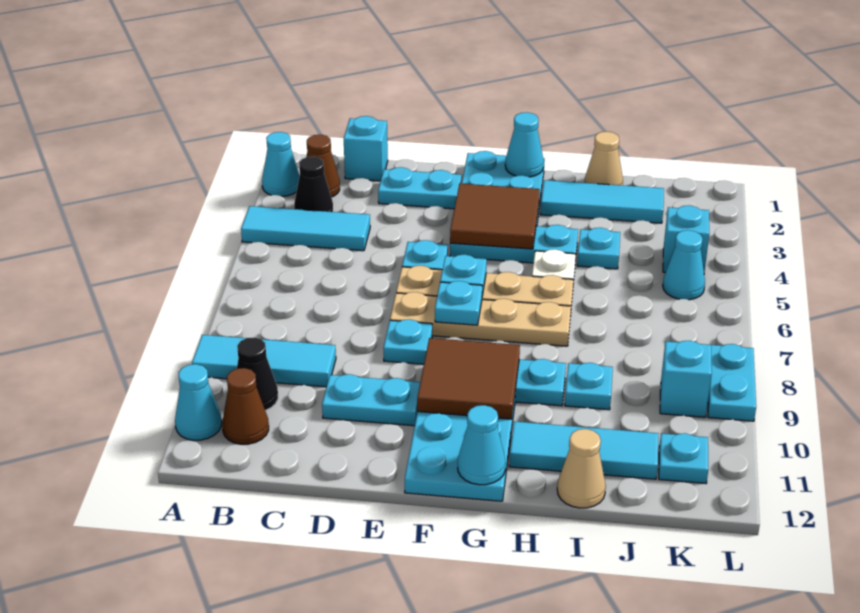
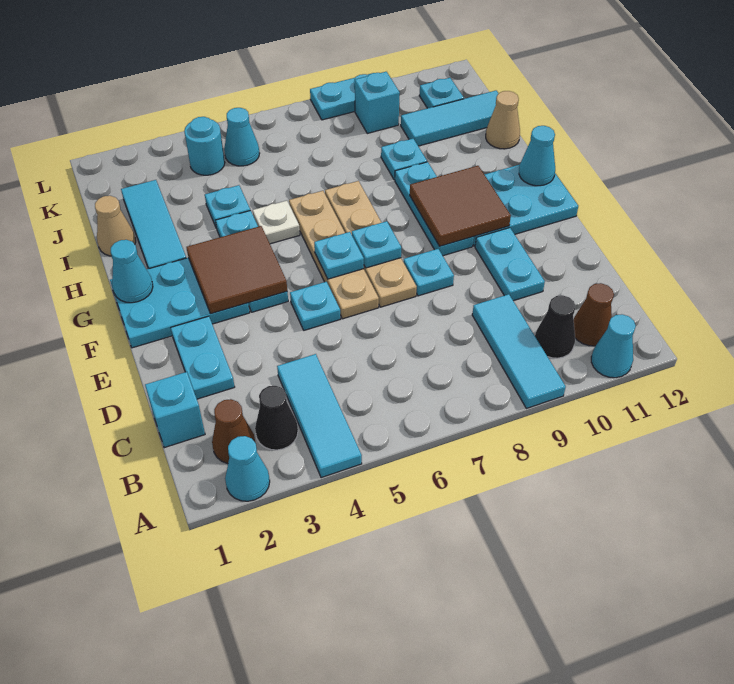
cyan 1x3 tile [509,421,658,479] -> cyan 1x3 tile turned to [401,91,498,146]
cyan 1x1 brick [663,206,709,273] -> cyan 1x1 round brick [184,117,225,175]

